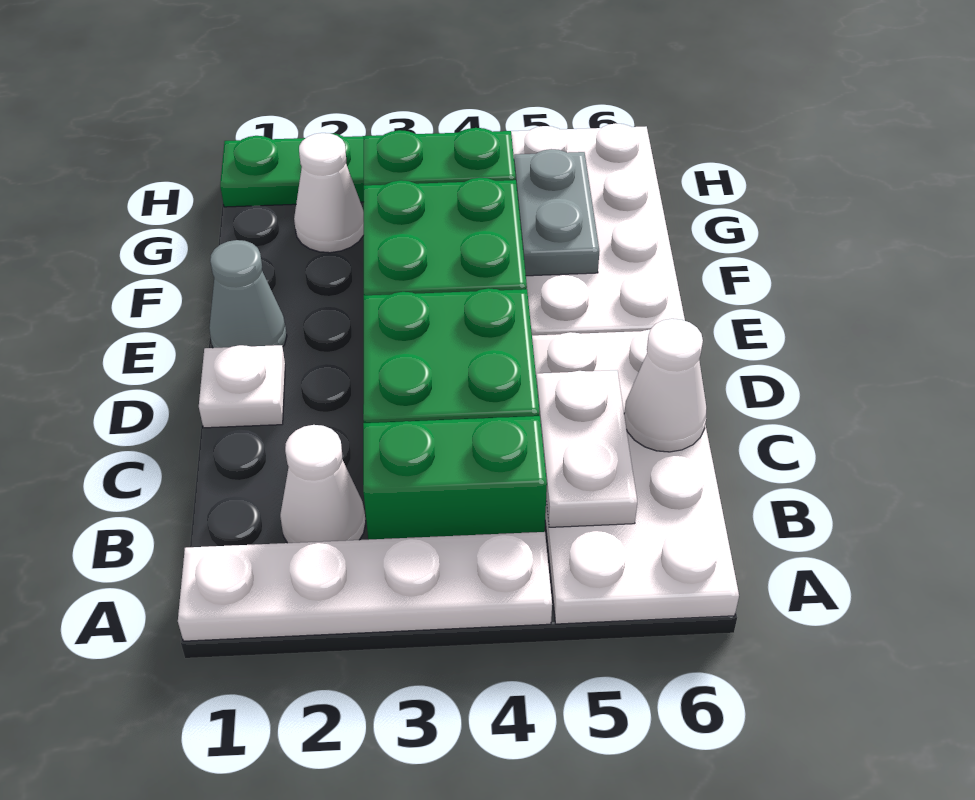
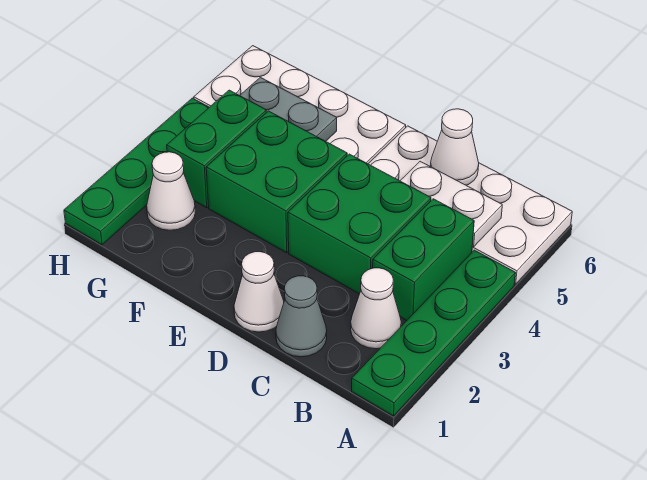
white 1x4 plate [178,532,552,641] -> green 1x4 plate [352,250,515,416]
white 1x1 plate [199,345,285,428] -> white 1x1 cone [234,252,284,332]
grey 1x1 cone [209,240,287,348] -> grey 1x1 cone moved to [276,276,327,357]

